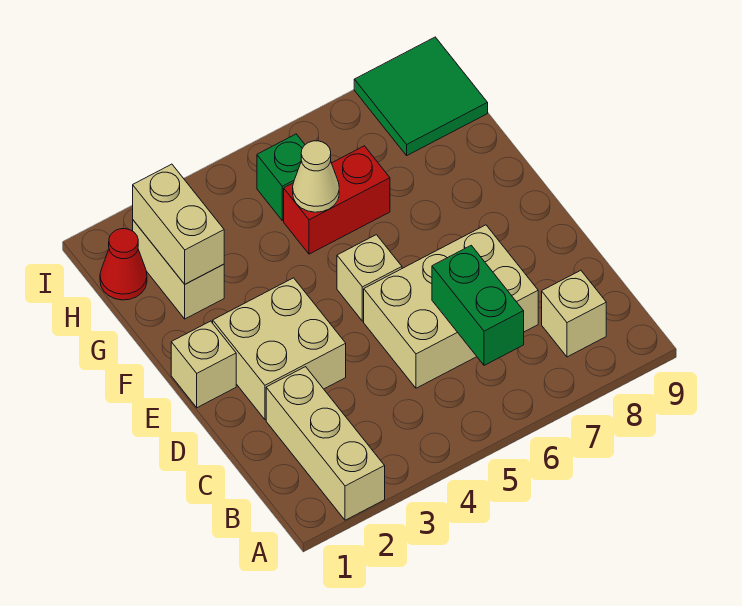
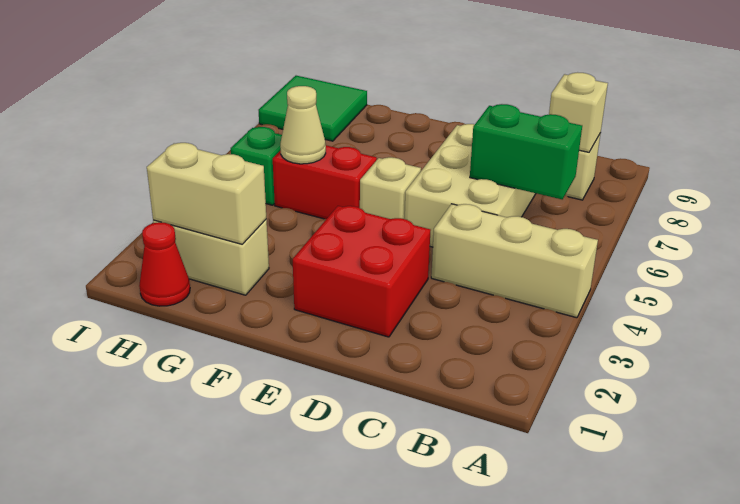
tan 1x3 brick [266,367,385,520] -> tan 1x3 brick moved to [431,204,598,318]
tan 2x2 brick [213,278,346,420] -> red 2x2 brick [293,206,431,337]
tan 1x1 brick [171,321,236,408] -> tan 1x1 brick moved to [549,72,608,152]
red 1x2 brick [284,146,390,254] -> red 1x2 brick turned to [273,145,377,219]

